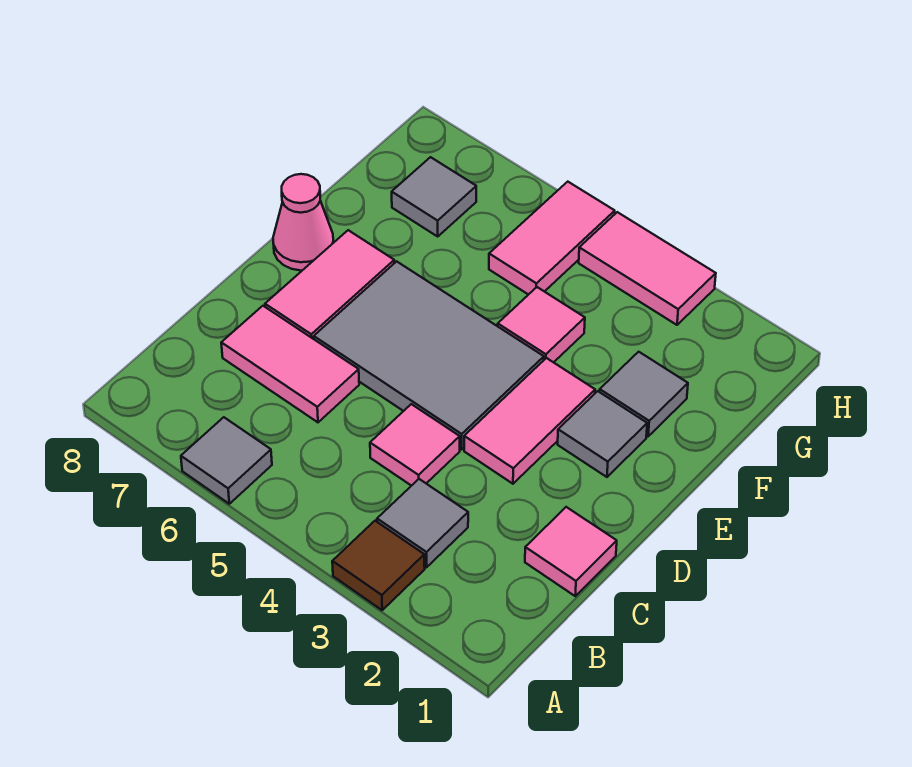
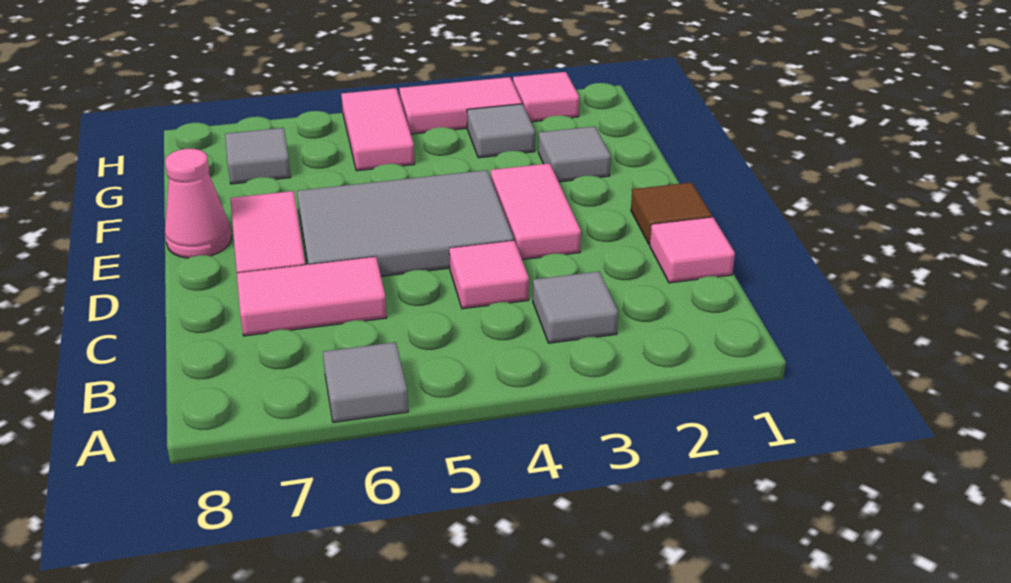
brown 1x1 tile [332,521,425,610] -> brown 1x1 tile moved to [631,182,712,244]
grey 1x1 tile [558,391,647,477] -> grey 1x1 tile moved to [467,104,535,158]
pink 1x1 tile [498,287,585,362] -> pink 1x1 tile moved to [513,72,579,122]

